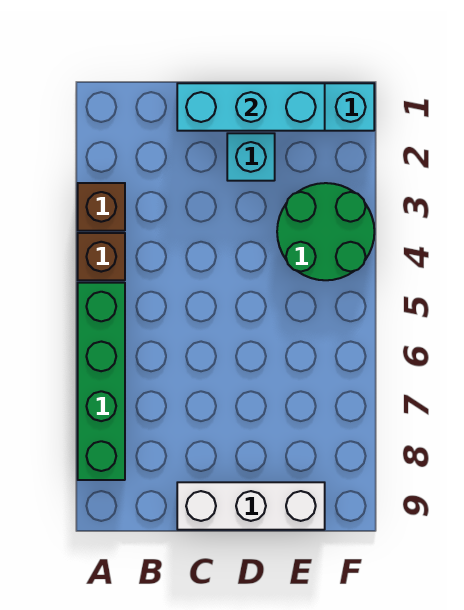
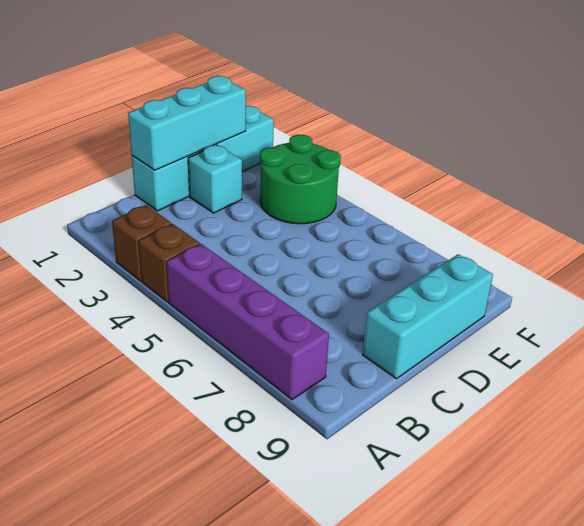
green 1x4 brick [78,283,125,480] -> purple 1x4 brick [167,244,329,400]
white 1x3 brick [177,482,325,530] -> cyan 1x3 brick [362,254,493,379]

